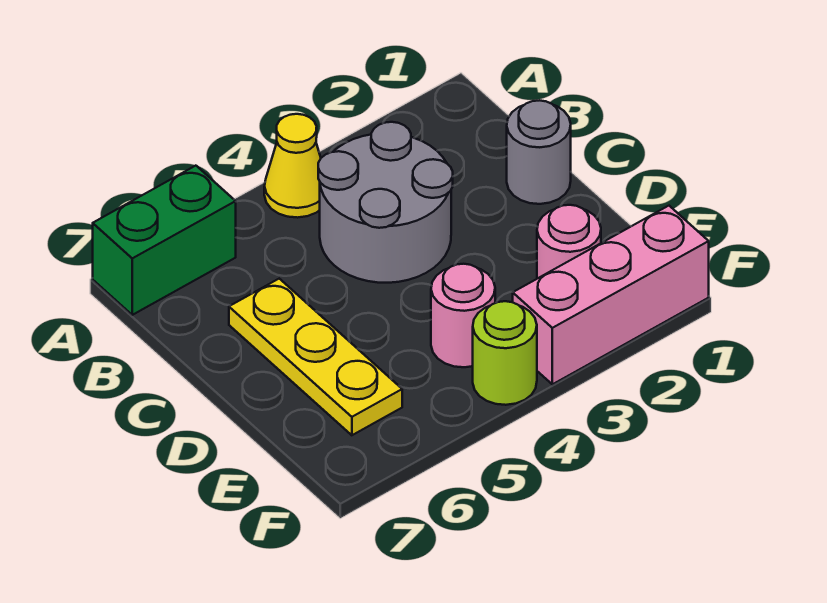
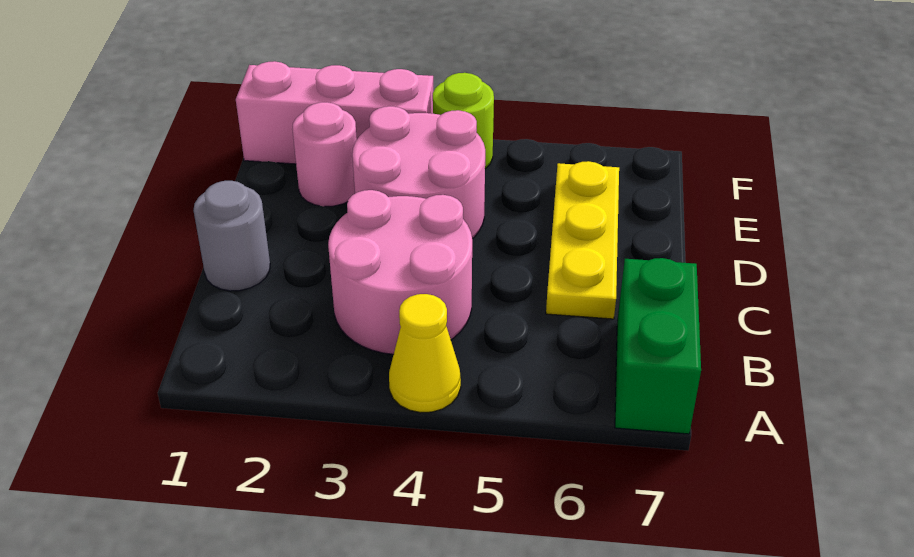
green 1x2 brick [93,166,236,315] -> green 1x2 brick turned to [615,258,701,434]
grey 2x2 round brick [318,122,453,283] -> pink 2x2 round brick [328,190,472,354]
pink 1x1 round brick [431,264,495,367] -> pink 2x2 round brick [352,106,485,239]

